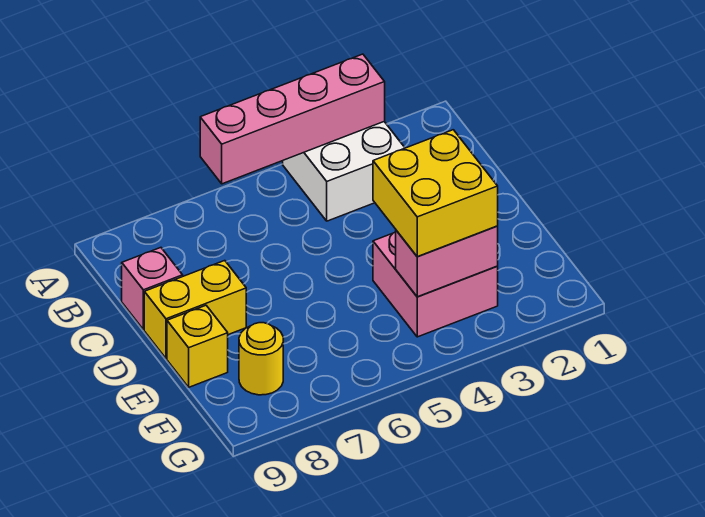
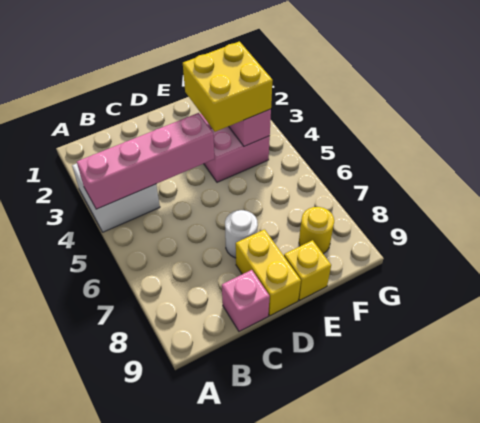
pink 1x4 brick [200,54,385,184] -> pink 1x4 brick turned to [77,113,215,209]
none -> white 1x1 round brick [225,210,258,258]

